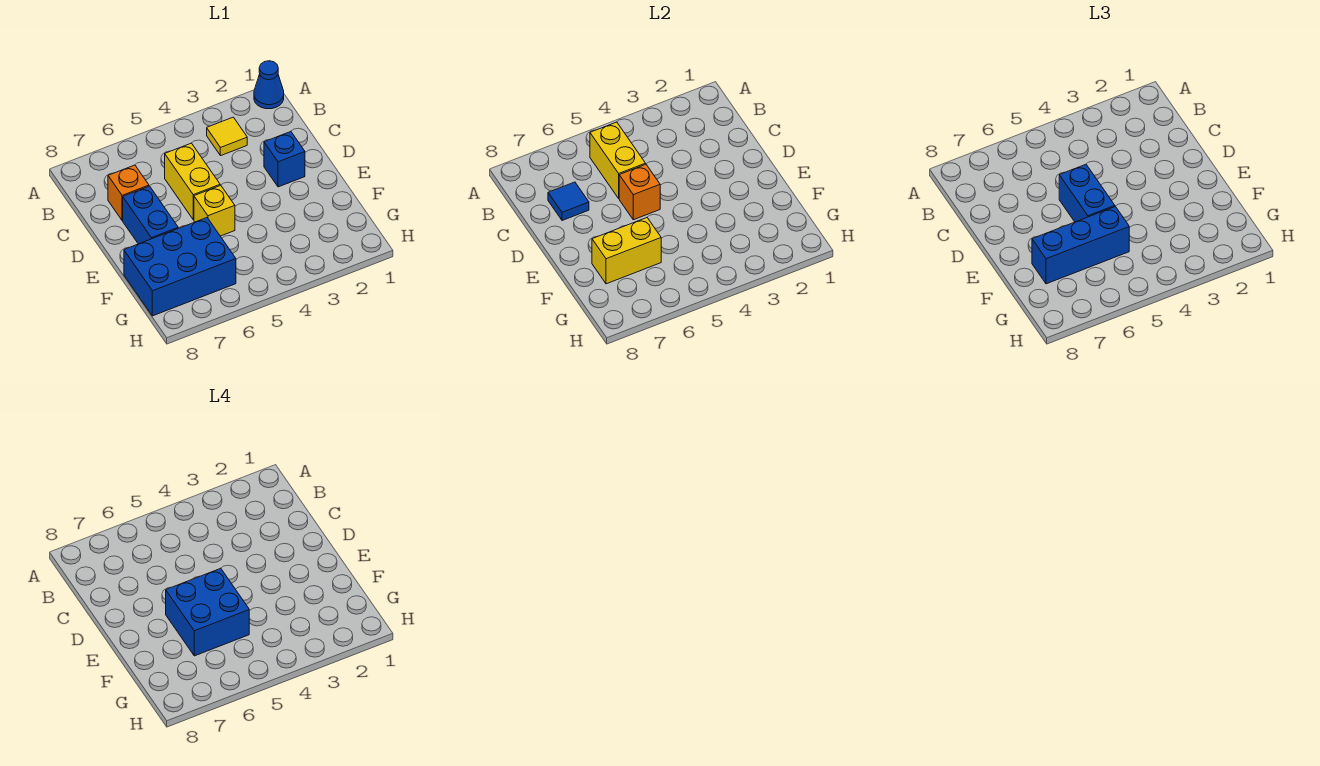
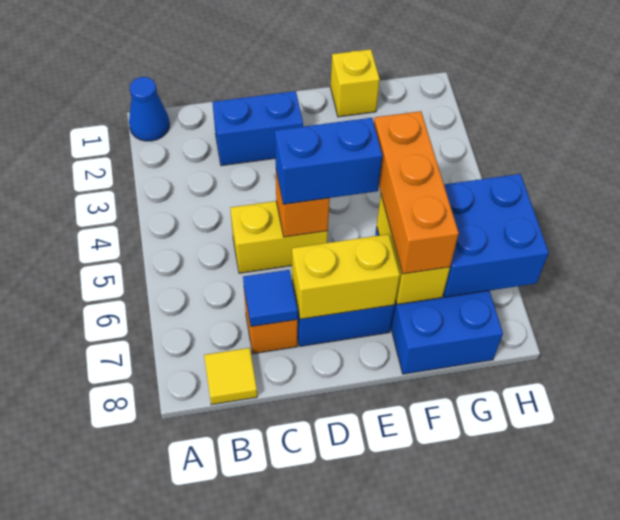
yellow 1x1 tile [207,117,247,156] -> yellow 1x1 tile moved to [204,348,257,405]
yellow 1x2 brick [590,122,646,198] -> yellow 1x2 brick moved to [292,234,400,319]
blue 1x1 brick [264,131,305,187] -> blue 1x2 brick [212,91,303,166]
yellow 1x1 brick [194,185,235,236] -> yellow 1x1 brick moved to [330,49,380,117]
blue 2x2 brick [166,568,249,656] -> blue 2x2 brick moved to [444,174,549,297]
blue 1x3 brick [1032,207,1129,284] -> orange 1x3 brick [374,111,459,274]

